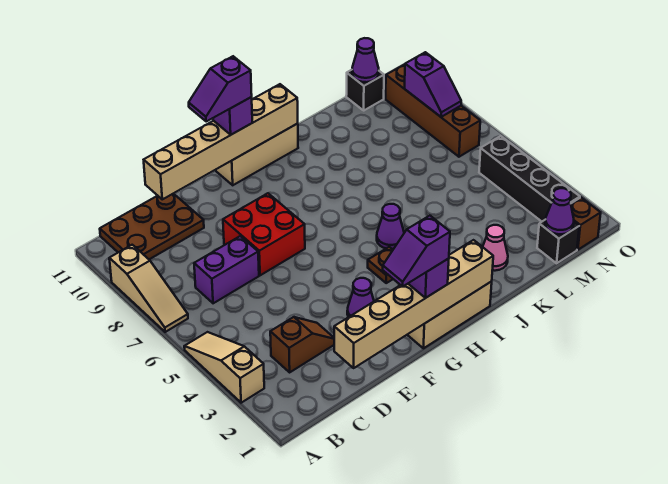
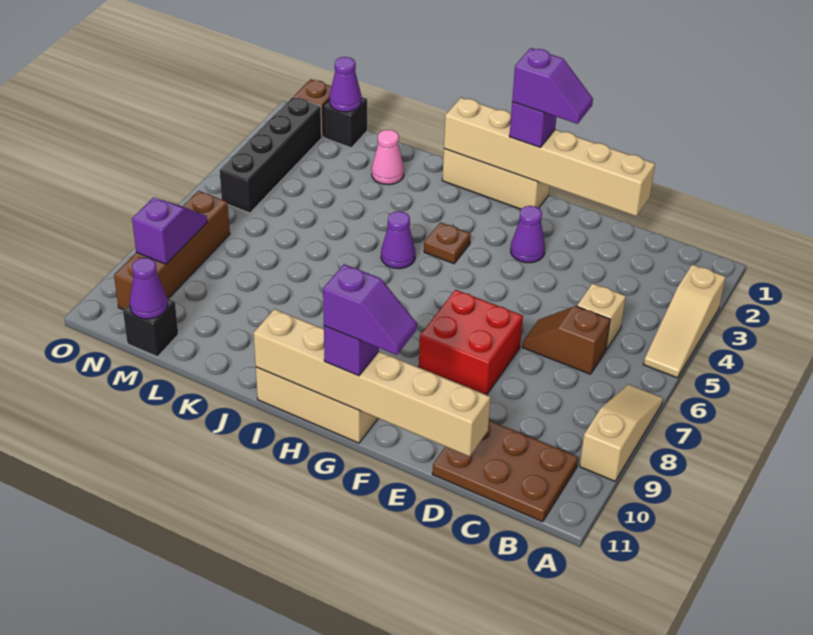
brown 1x2 slope [270,317,334,372] -> brown 1x2 slope moved to [522,306,610,374]
none -> tan 1x1 brick [577,284,626,350]
purple 1x2 brick [194,236,259,303] -> none

